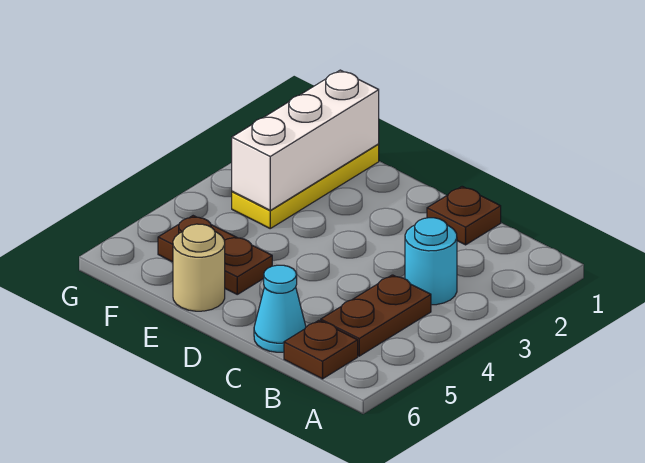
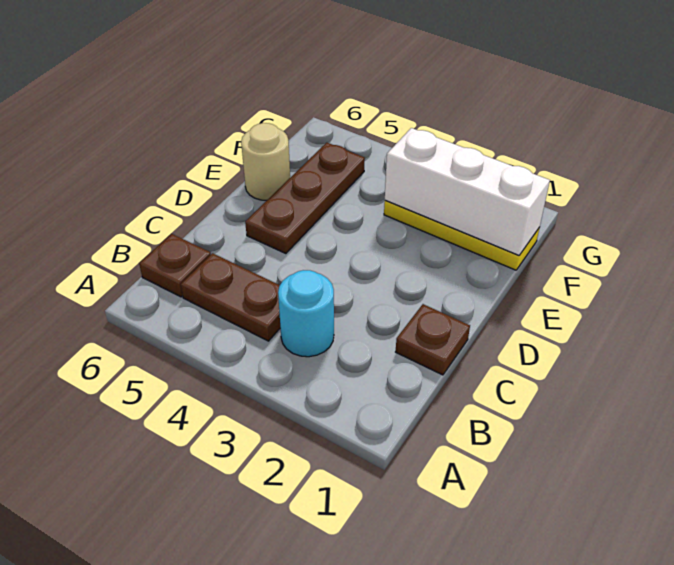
cyan 1x1 cone [254,265,306,352] -> none
brown 1x2 plate [158,216,272,294] -> brown 1x3 plate [245,143,365,254]

